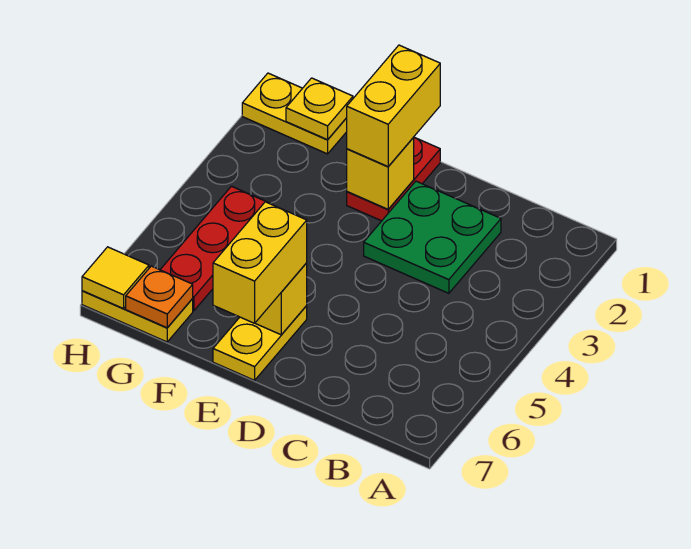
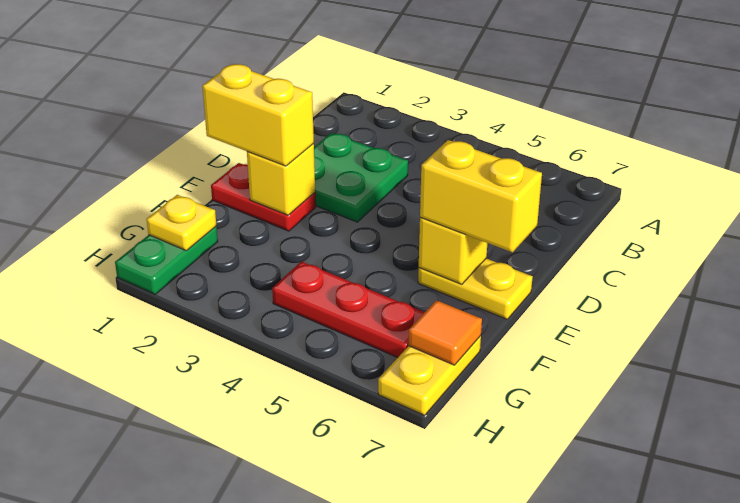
yellow 1x2 plate [242,73,347,154] -> green 1x2 plate [115,227,218,294]
orange 1x1 plate [126,266,193,328] -> orange 1x1 tile [408,300,482,365]
yellow 1x1 tile [82,247,149,309] -> none

